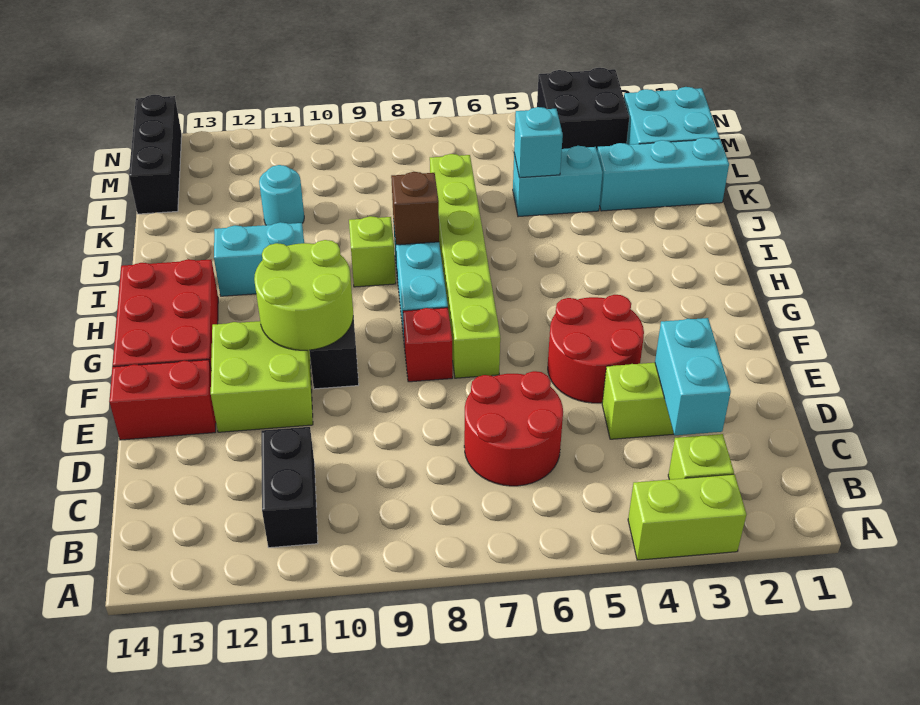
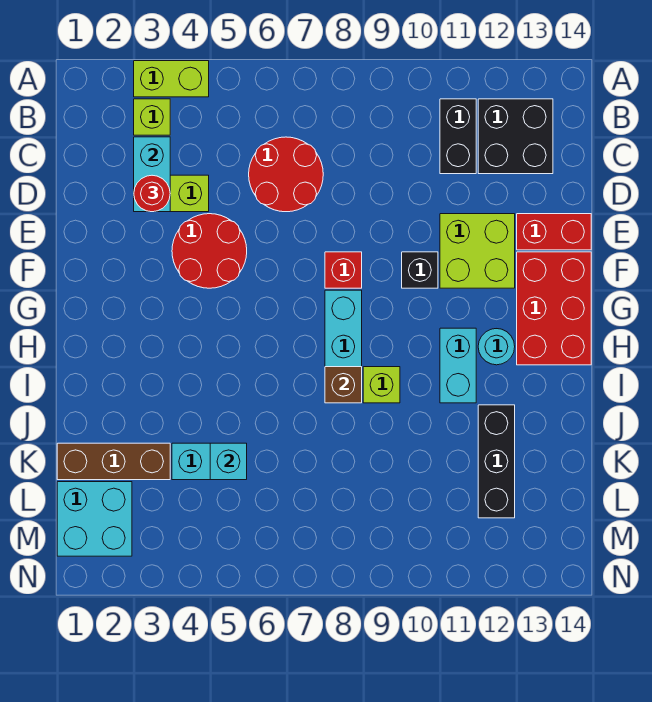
none -> red 1x1 round brick [134,175,170,212]
lime 1x6 brick [430,154,500,378] -> none
lime 2x2 round brick [254,240,353,350] -> none
cyan 1x2 brick [214,222,304,296] -> cyan 1x2 brick turned to [440,328,476,403]
cyan 1x3 brick [597,138,729,211] -> brown 1x3 brick [57,443,170,480]
cyan 1x1 round brick [259,165,304,225] -> cyan 1x1 round brick moved to [478,329,515,365]
black 1x3 brick [129,95,182,214] -> black 1x3 brick moved to [478,405,515,518]
black 2x2 brick [537,68,629,150] -> black 2x2 brick moved to [478,99,553,174]

